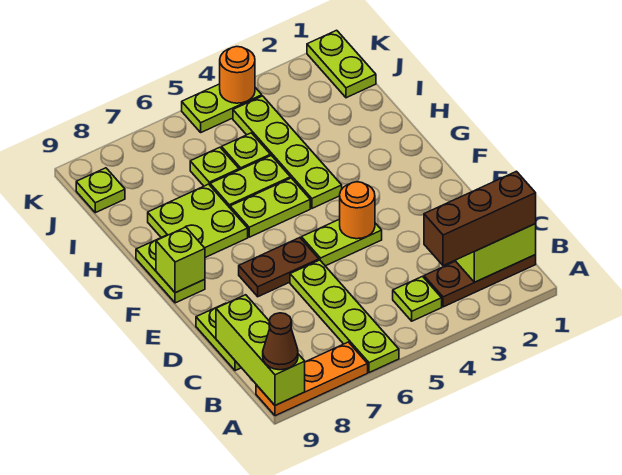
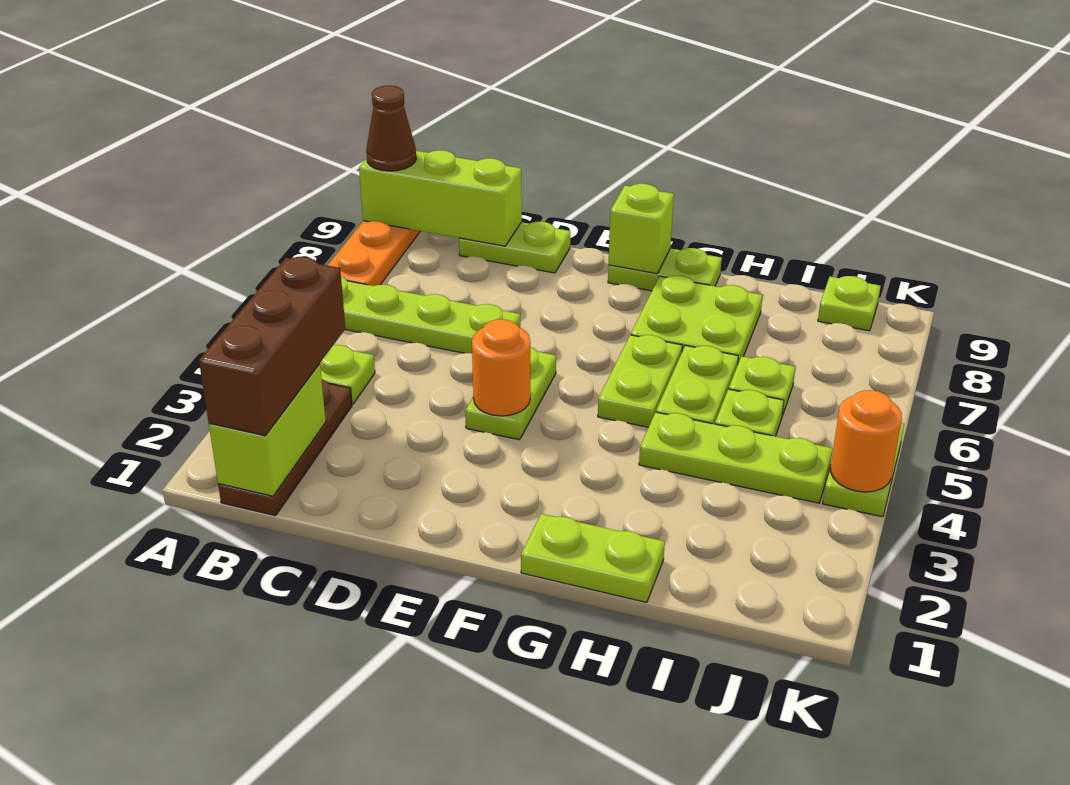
brown 1x2 plate [239,238,319,297] -> none
lime 1x4 plate [233,96,342,208] -> lime 1x3 plate [639,412,833,503]
lime 1x2 plate [307,30,376,98] -> lime 1x2 plate moved to [521,514,665,603]

